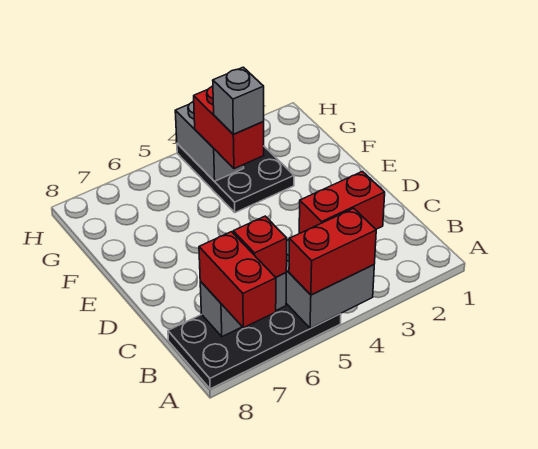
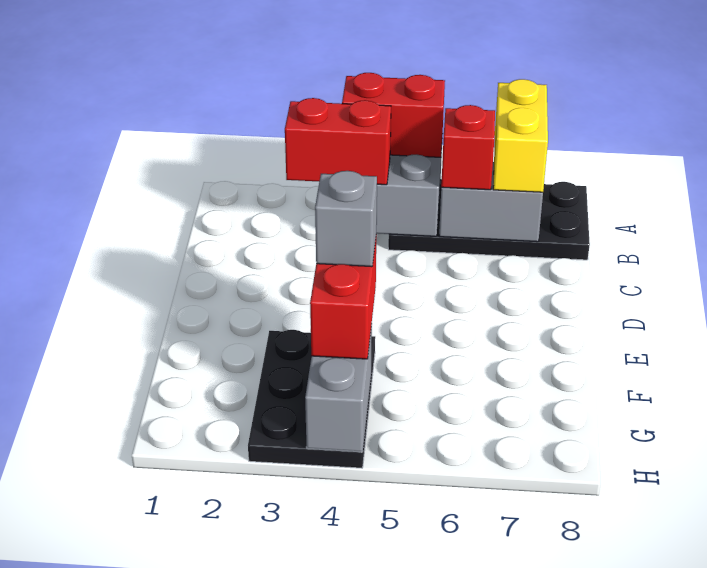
red 1x2 brick [199,232,276,328] -> yellow 1x2 brick [493,79,548,192]

